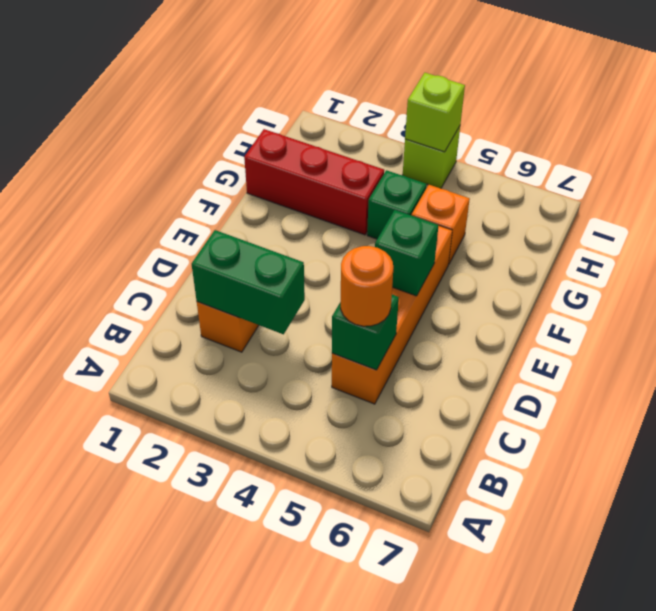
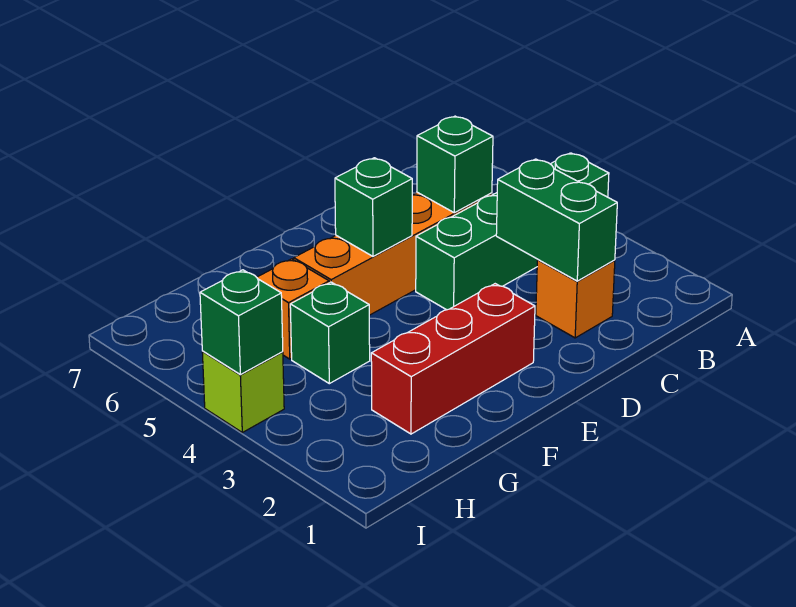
none -> green 1x4 brick [416,153,609,310]
orange 1x1 round brick [341,246,393,326] -> none
red 1x3 brick [244,129,384,235] -> red 1x3 brick turned to [371,284,535,434]
lime 1x1 brick [405,73,465,152] -> green 1x1 brick [200,270,283,375]

